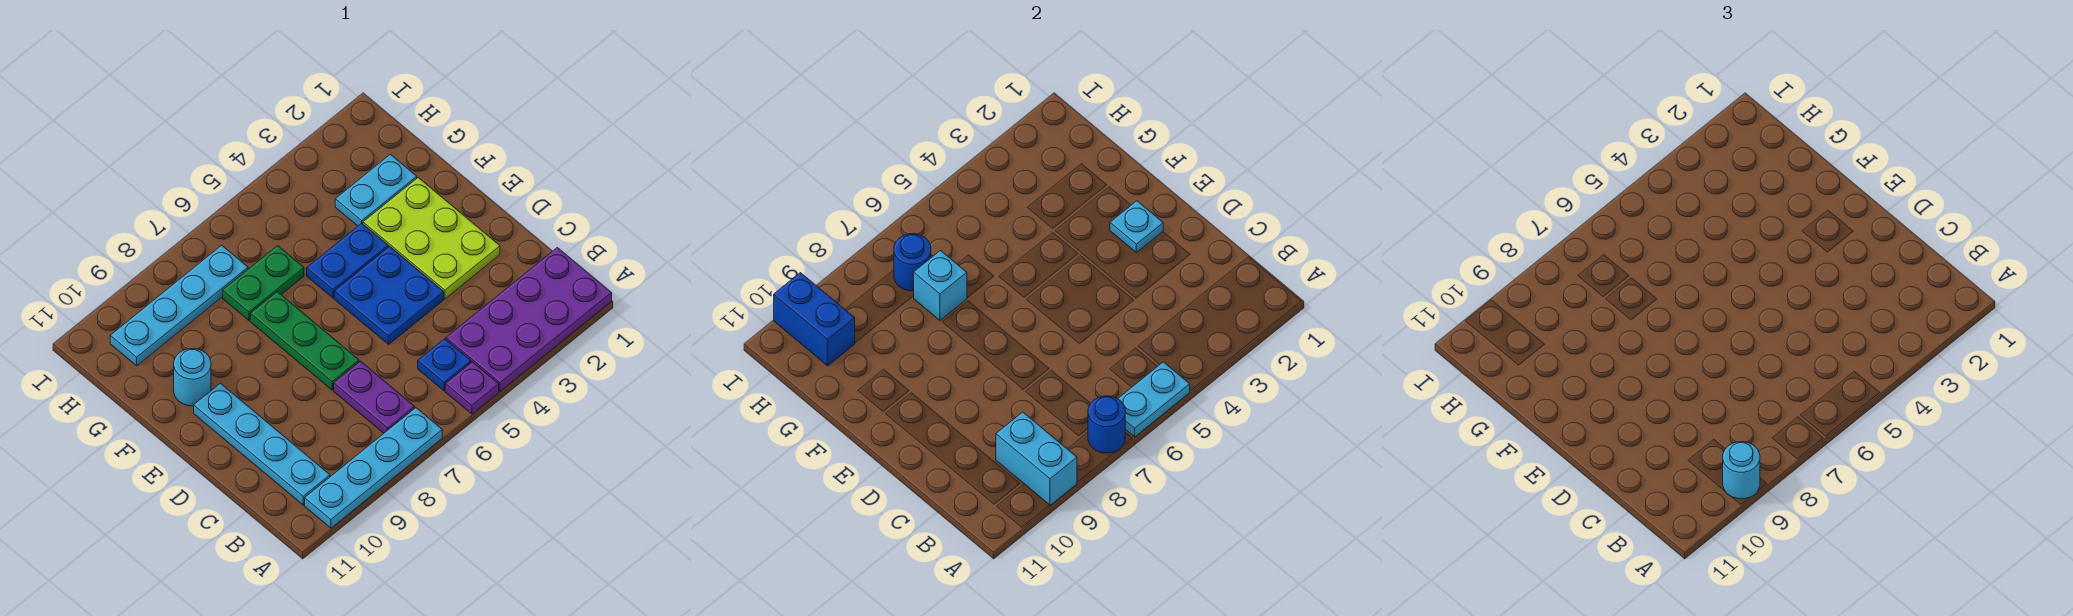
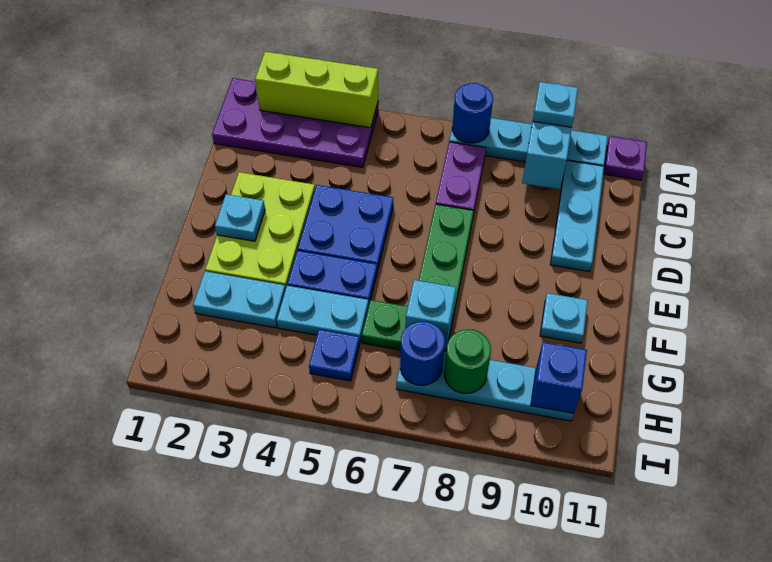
none -> lime 1x3 brick [255,52,378,128]
purple 1x1 plate [445,362,499,414] -> purple 1x1 plate moved to [604,136,647,180]
cyan 1x2 plate [1118,362,1190,437] -> cyan 1x2 plate moved to [277,286,369,341]
cyan 1x1 round brick [1723,442,1760,499] -> cyan 1x1 plate [533,82,578,127]
blue 1x1 plate [418,339,471,391] -> blue 1x1 plate moved to [309,329,360,381]
cyan 1x4 plate [194,383,330,505] -> cyan 1x3 plate [550,160,604,272]
cyan 1x1 round brick [174,349,211,406] -> cyan 1x1 plate [540,293,588,343]
none -> green 1x1 round brick [444,330,491,393]
blue 1x2 brick [774,273,855,366] -> blue 1x1 brick [531,342,587,413]

